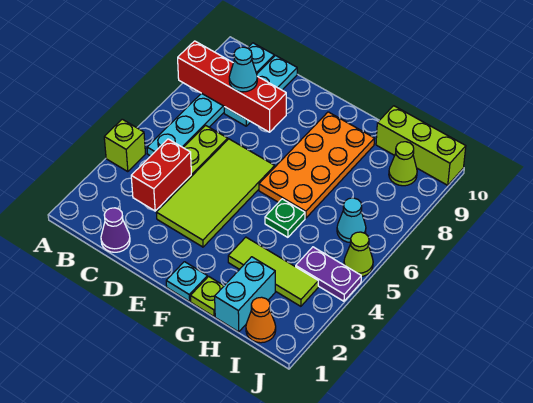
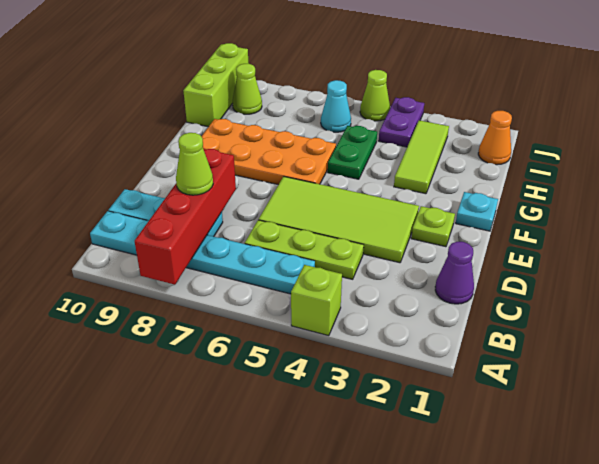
red 1x2 brick [131,139,191,211] -> none
cyan 1x1 cone [229,47,257,92] -> lime 1x1 cone [176,133,213,195]
lime 1x1 plate [191,276,224,316] -> lime 1x1 plate moved to [411,206,455,247]
green 1x1 plate [265,199,305,237] -> green 1x2 plate [328,126,377,179]
cyan 1x2 brick [215,257,275,332] -> none

